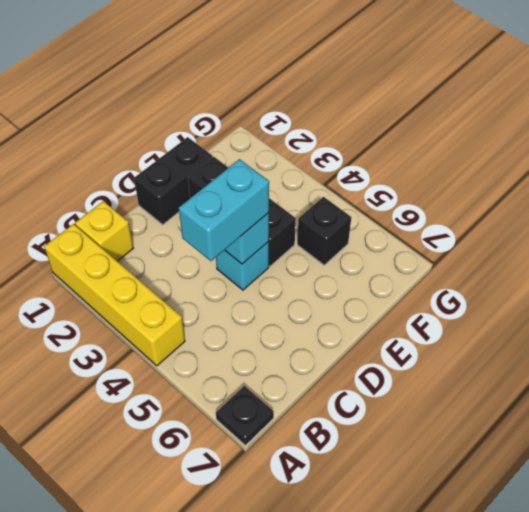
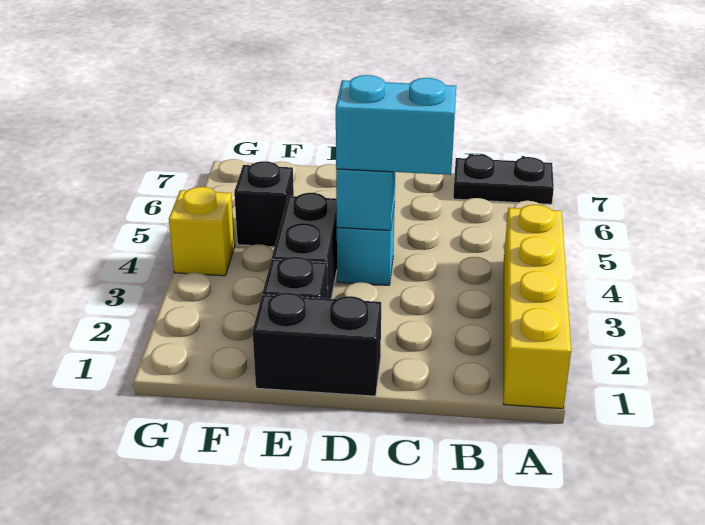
black 1x1 plate [216,386,274,445] -> black 1x2 plate [453,155,554,204]
yellow 1x1 brick [75,201,133,261] -> yellow 1x1 brick moved to [169,187,235,276]

